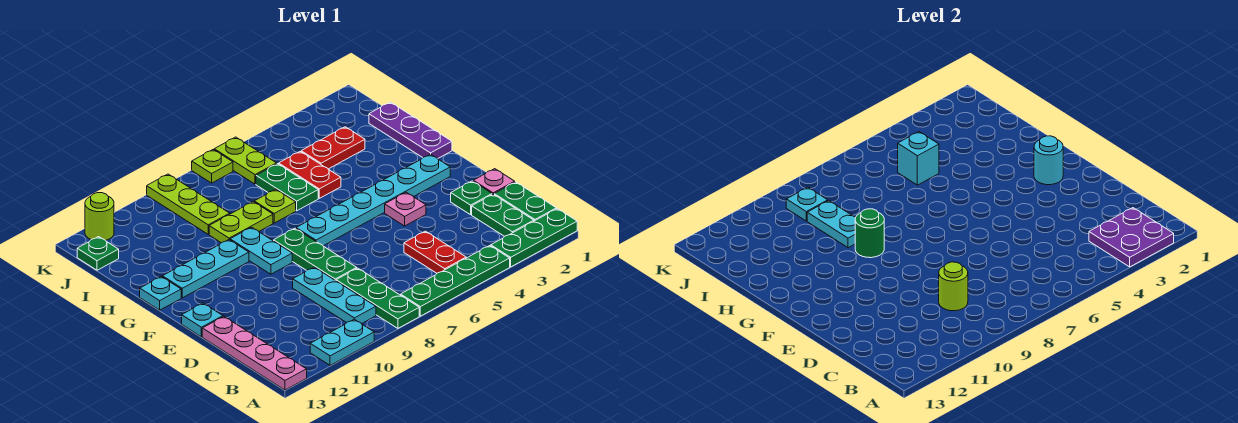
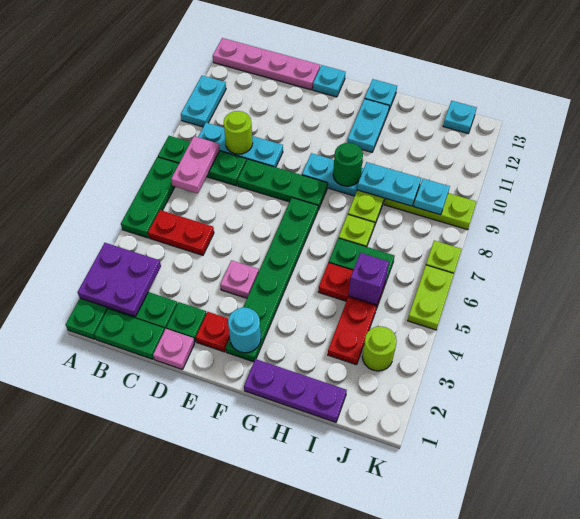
green 1x4 plate [401,246,510,316] -> green 1x3 plate [121,157,179,238]
none -> pink 1x2 plate [171,136,220,193]
none -> red 1x1 plate [196,312,230,352]
cyan 1x6 plate [296,154,450,246] -> green 1x6 plate [226,198,318,362]
cyan 1x3 plate [162,240,249,298] -> cyan 1x2 plate [347,99,389,152]
cyan 1x1 brick [898,132,939,185] -> purple 1x1 brick [348,253,389,305]
lime 1x2 plate [214,137,277,184] -> lime 1x2 plate turned to [408,265,454,330]
green 1x1 plate [77,237,119,270] -> cyan 1x1 plate [443,101,477,133]
lime 1x1 round brick [85,193,114,241] -> lime 1x1 round brick moved to [362,326,397,371]

